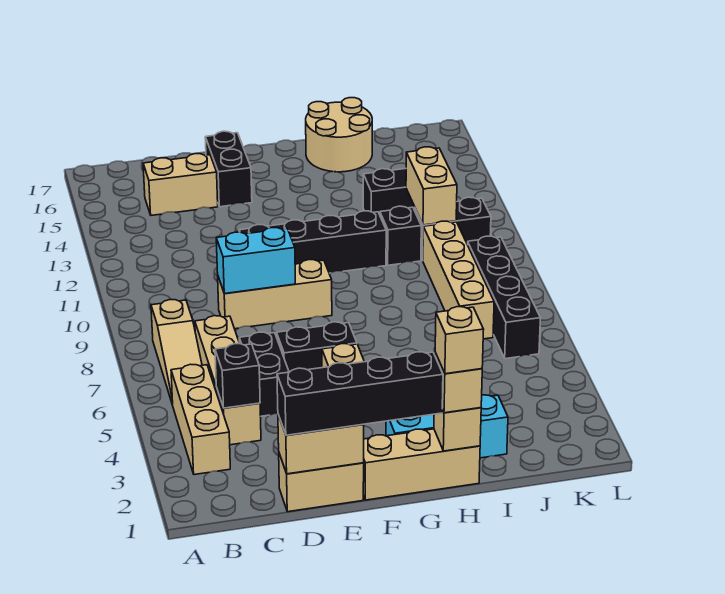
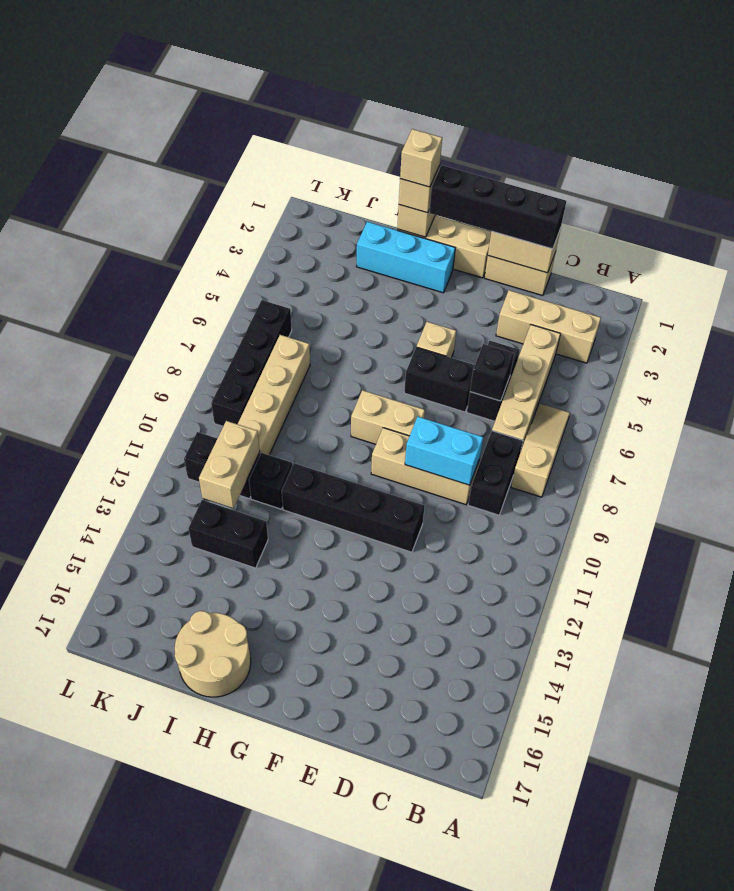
tan 1x3 brick [171,364,230,475] -> tan 1x3 brick turned to [496,290,601,363]
black 1x1 brick [215,344,260,408] -> black 1x1 brick moved to [470,344,514,401]
tan 1x2 brick [143,154,218,215] -> tan 1x2 brick moved to [351,390,425,444]
black 1x2 brick [205,131,252,207] -> black 1x2 brick moved to [468,431,523,515]

